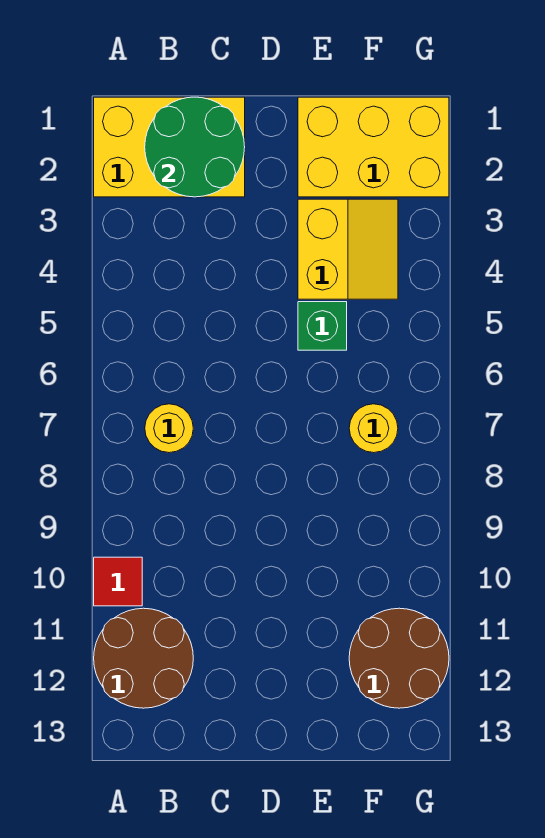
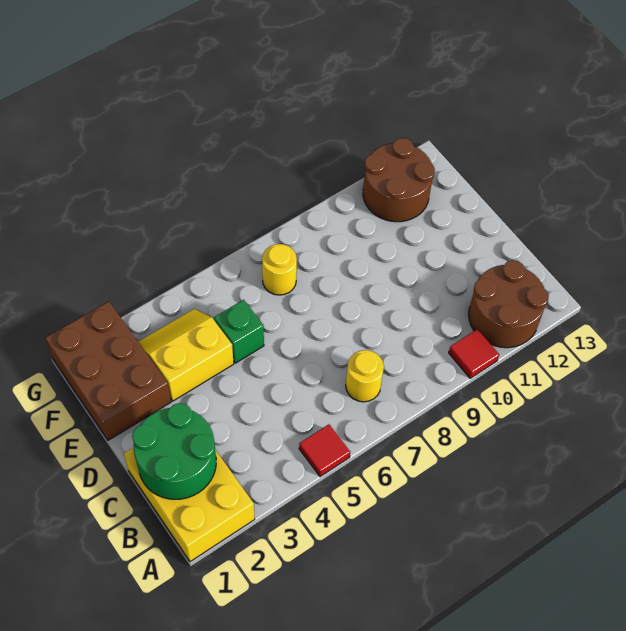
none -> red 1x1 tile [299,424,350,477]
yellow 2x3 brick [298,97,449,197] -> brown 2x3 brick [45,302,171,440]

